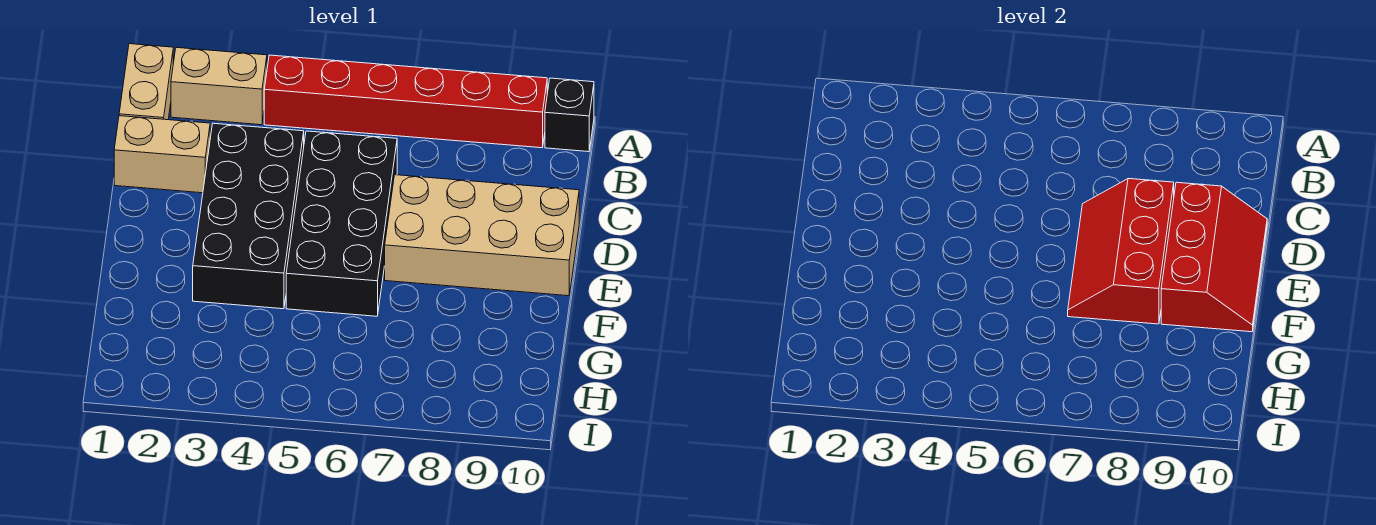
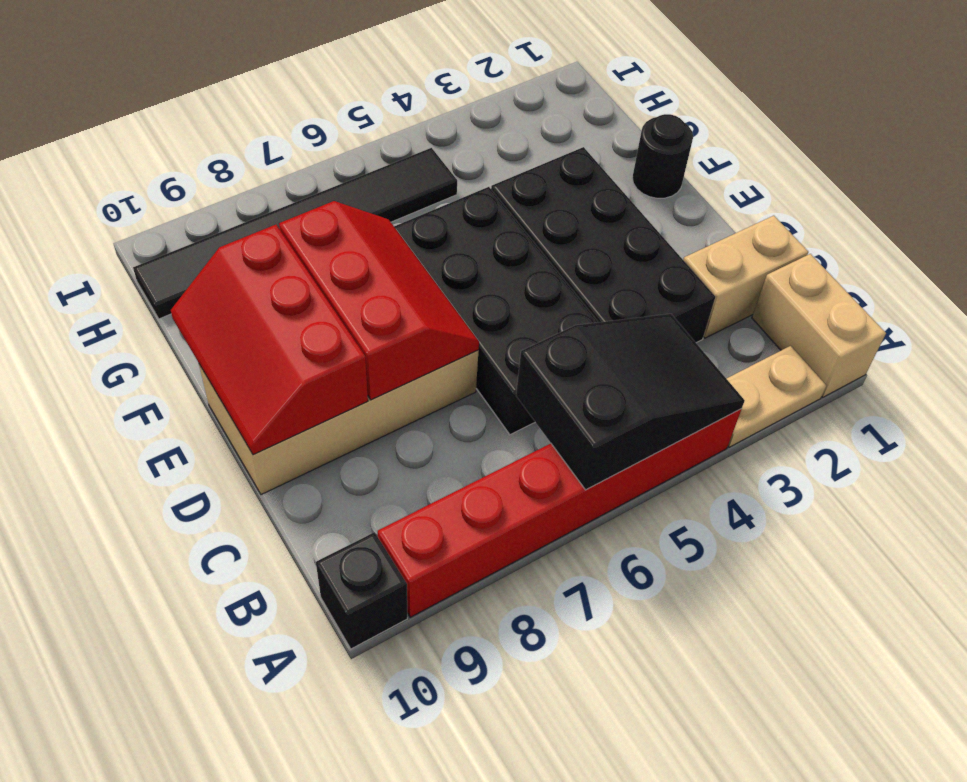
tan 1x2 brick [171,48,267,125] -> tan 1x2 plate [726,346,826,447]
none -> black 2x3 slope [516,314,745,490]
none -> black 1x1 round brick [632,114,693,198]
none -> black 1x6 tile [133,148,457,319]

